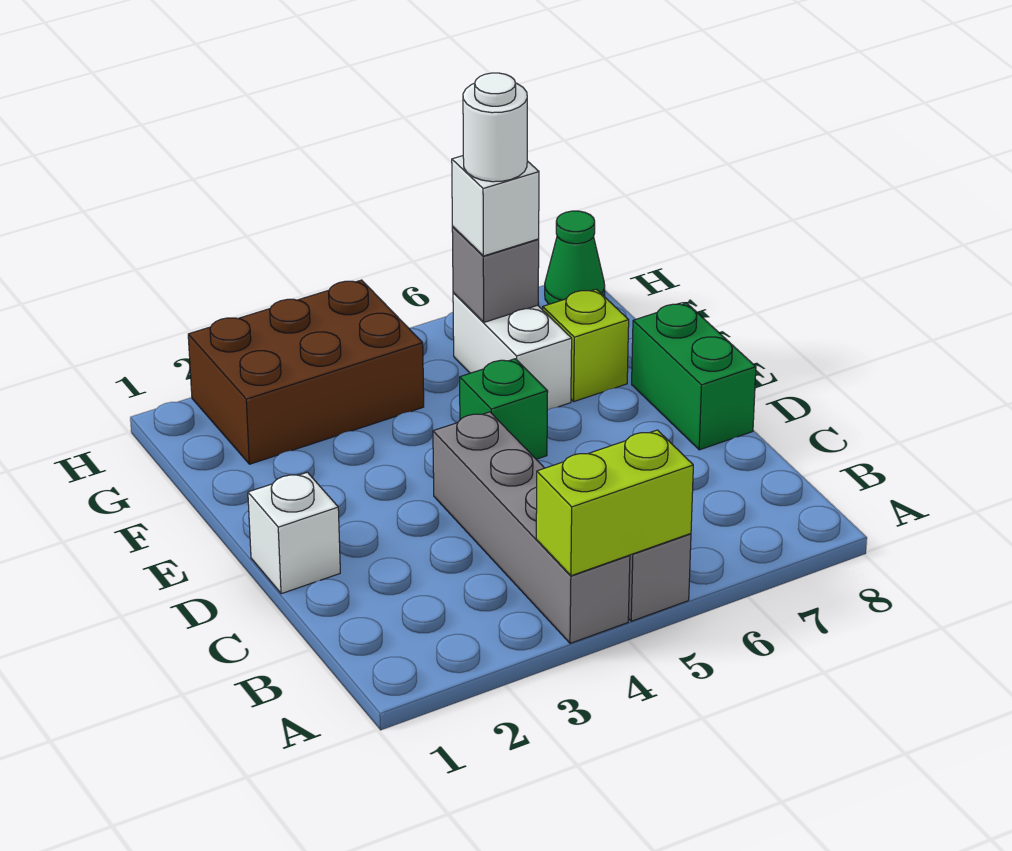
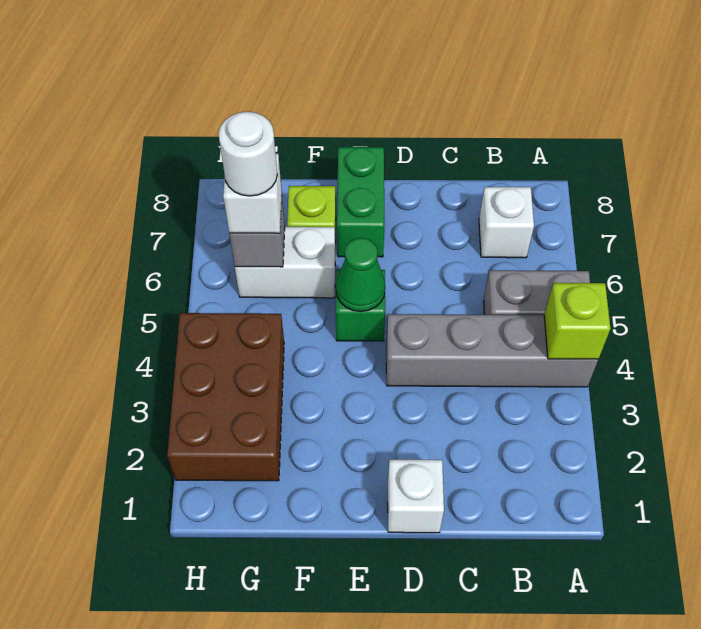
lime 1x2 brick [536,430,693,576] -> lime 1x1 brick [544,283,611,359]
none -> white 1x1 brick [479,187,534,258]
green 1x2 brick [632,303,756,450] -> green 1x2 brick turned to [337,147,384,257]
green 1x1 cone [545,211,605,304] -> green 1x1 cone moved to [336,238,385,312]

